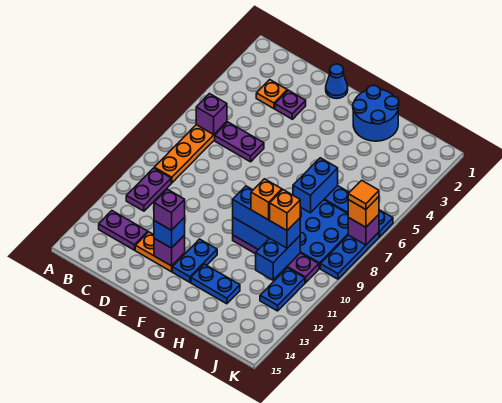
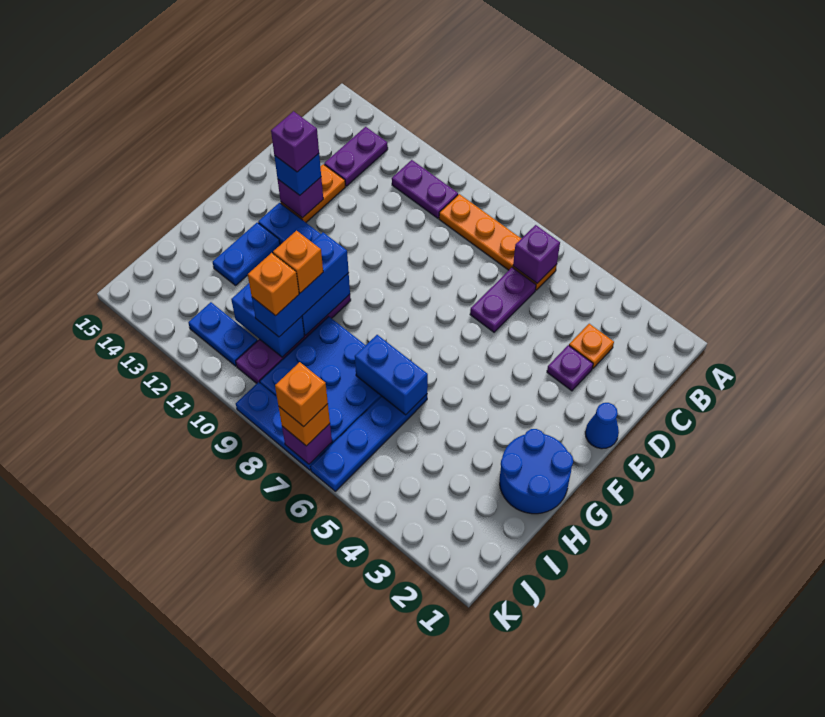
orange 1x1 tile [348,180,379,210] -> orange 1x1 brick [275,362,328,427]

